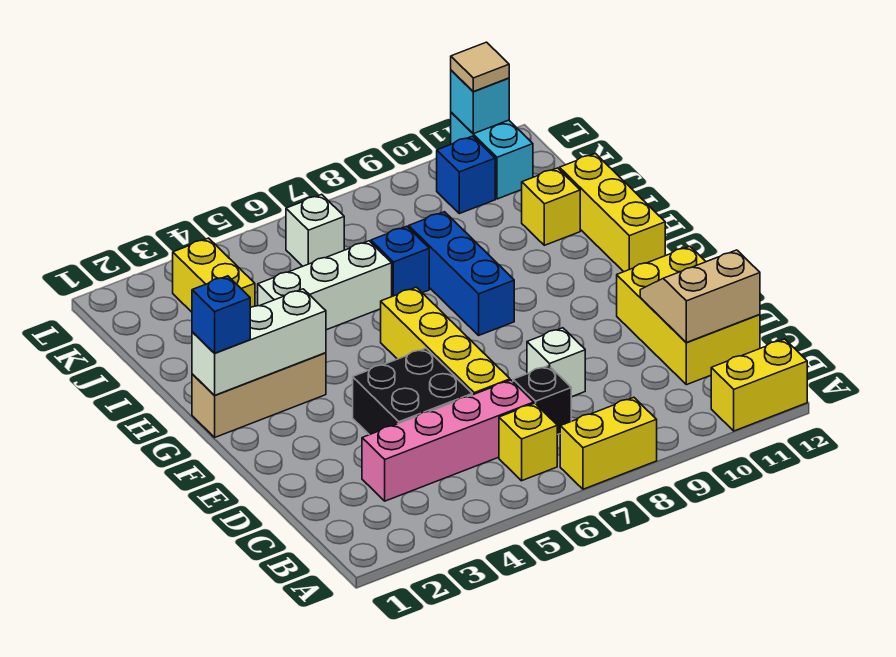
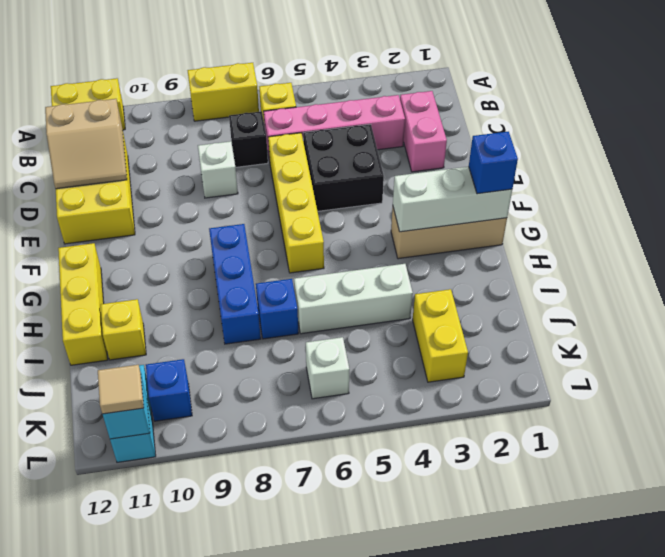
none -> pink 1x2 brick [400,91,447,172]

